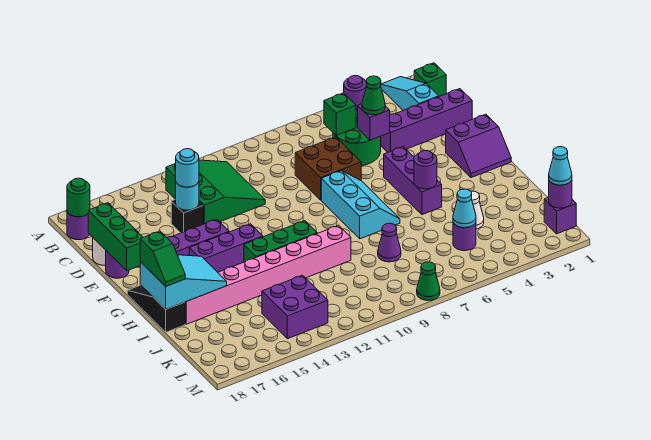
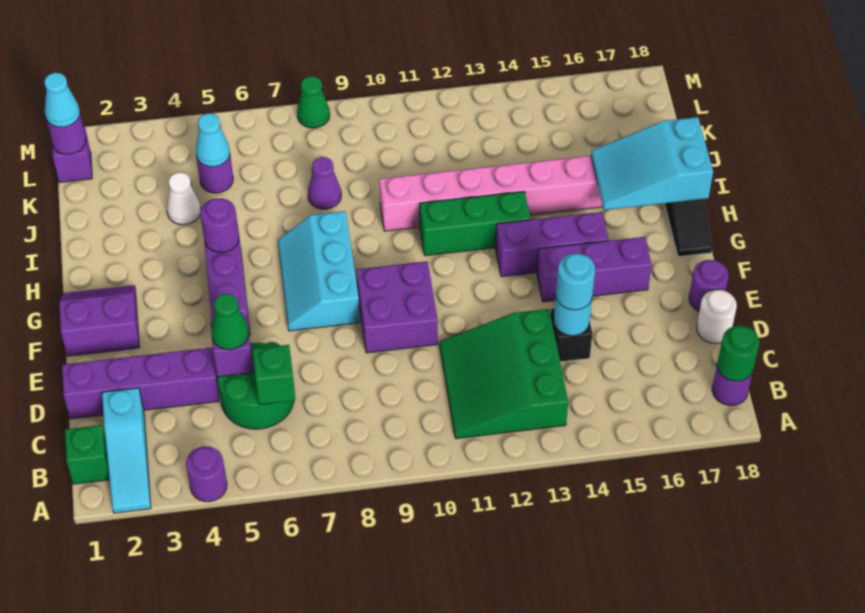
brown 2x2 brick [295,137,361,200] -> none
green 1x3 brick [88,203,143,271] -> none
green 1x2 slope [140,231,185,286] -> none
purple 2x2 brick [262,275,328,339] -> purple 2x2 brick moved to [356,261,438,353]

